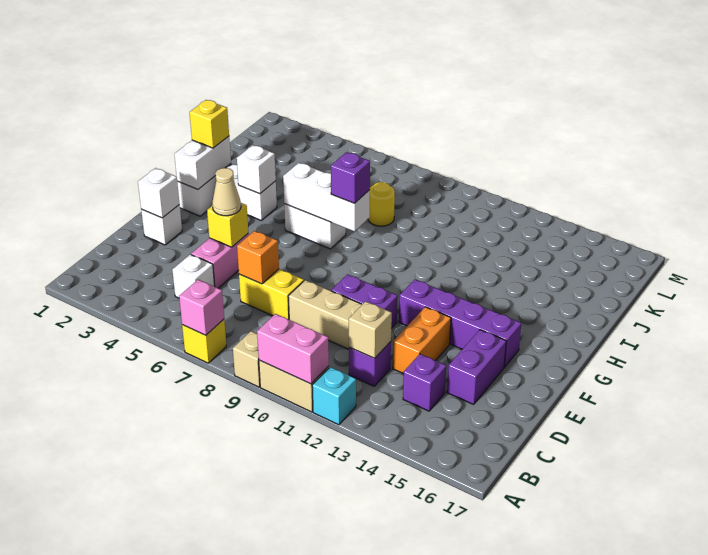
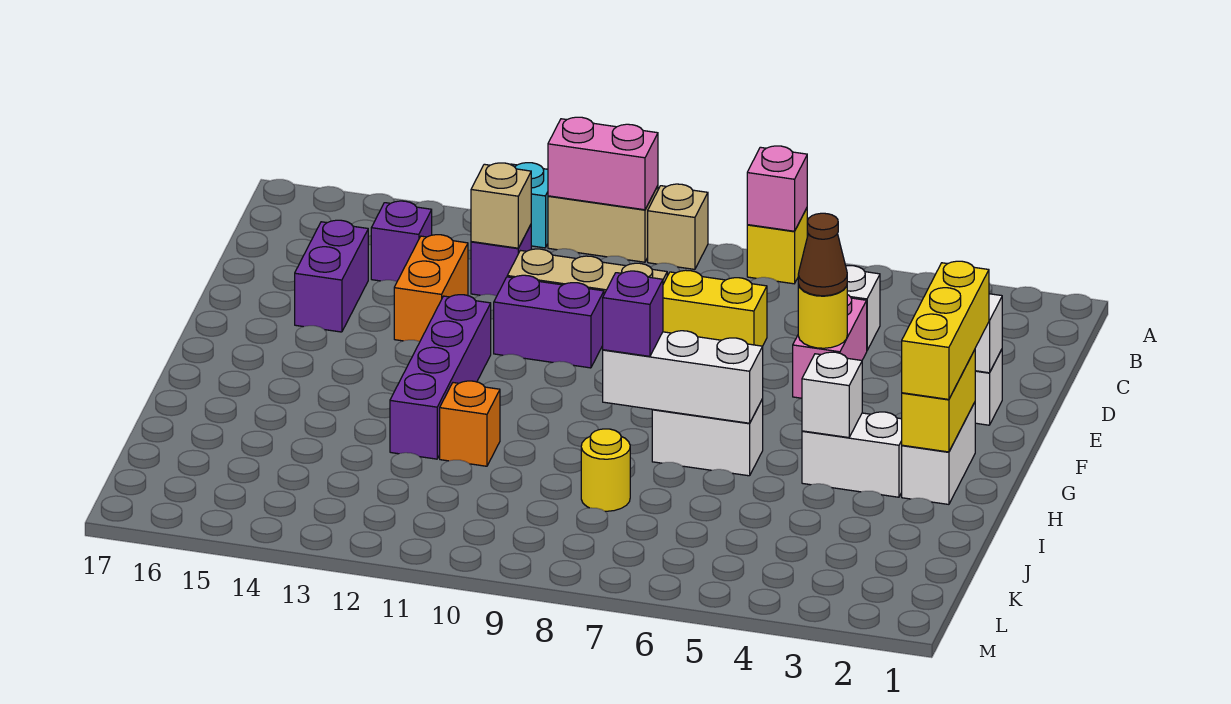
orange 1x1 brick [237,231,279,284] -> orange 1x1 brick moved to [440,381,500,466]
yellow 1x1 brick [207,203,248,247] -> yellow 1x1 round brick [798,285,847,348]
tan 1x1 cone [212,168,241,216] -> brown 1x1 cone [798,213,847,296]
purple 1x4 brick [399,280,521,367] -> purple 1x4 brick turned to [390,295,491,459]
white 1x2 brick [174,136,231,189] -> yellow 1x2 brick [902,350,975,452]
yellow 1x1 brick [189,100,229,148] -> yellow 1x3 brick [902,261,989,399]

